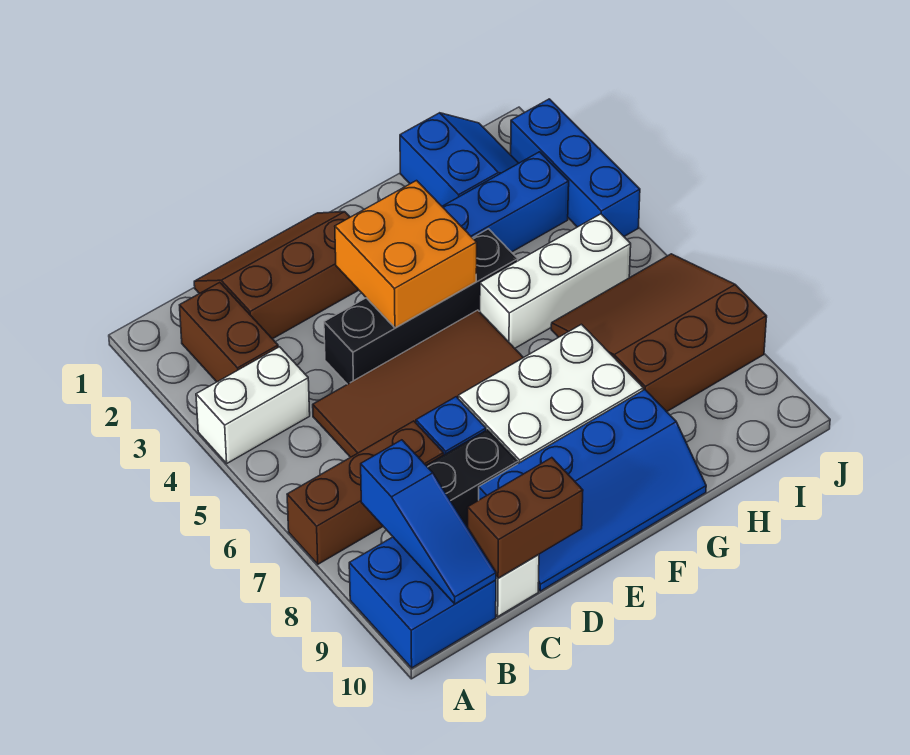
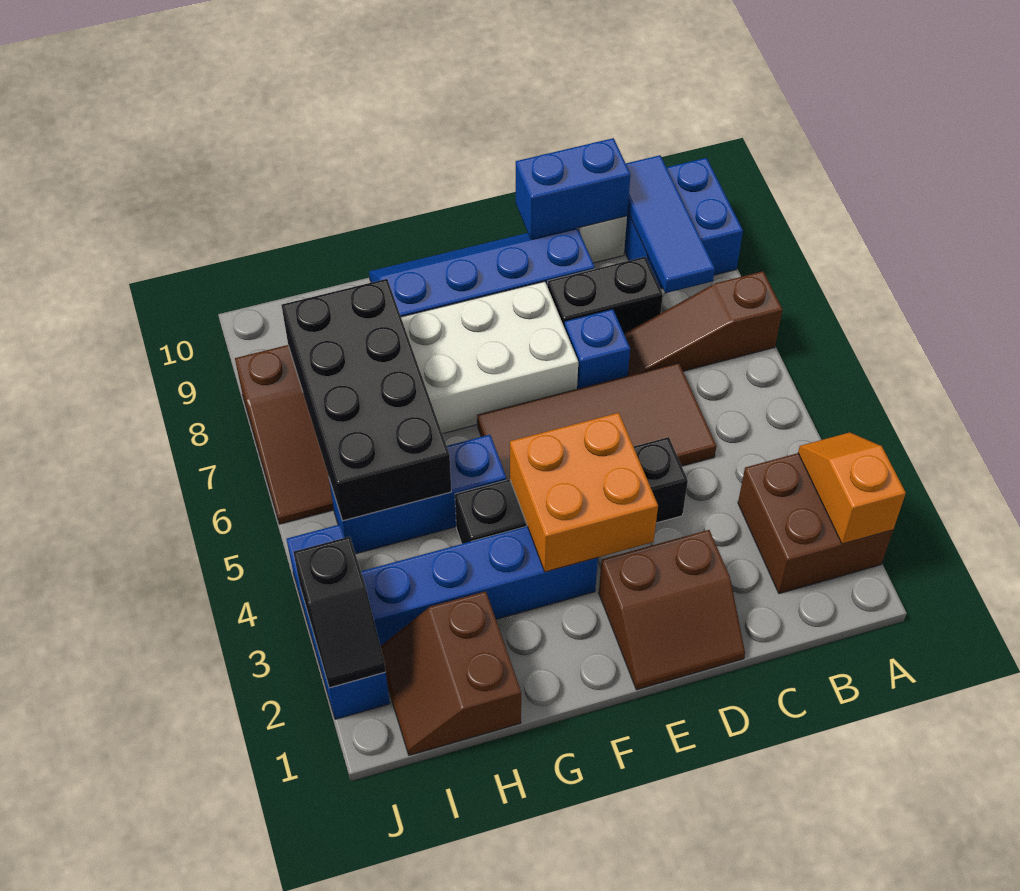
none -> orange 1x2 slope [798,432,906,544]
white 1x2 brick [196,347,310,463] -> none
brown 1x3 brick [287,421,444,564] -> brown 1x3 slope [624,271,783,376]
brown 1x2 brick [180,282,278,382] -> brown 2x2 brick [738,453,893,594]
blue 1x3 slope [361,440,496,604] -> blue 1x3 tile [626,155,715,293]
brown 2x3 slope [194,212,358,339] -> brown 2x2 slope [599,530,745,690]
brown 1x2 brick [468,458,583,578] -> blue 1x2 brick [516,138,631,239]
white 1x3 brick [480,214,631,348] -> blue 1x3 brick [329,435,506,554]
blue 2x2 slope [400,113,519,206] -> brown 2x2 slope [380,591,521,755]
none -> black 2x4 brick [282,279,451,521]
none -> black 1x2 slope [293,537,386,688]

